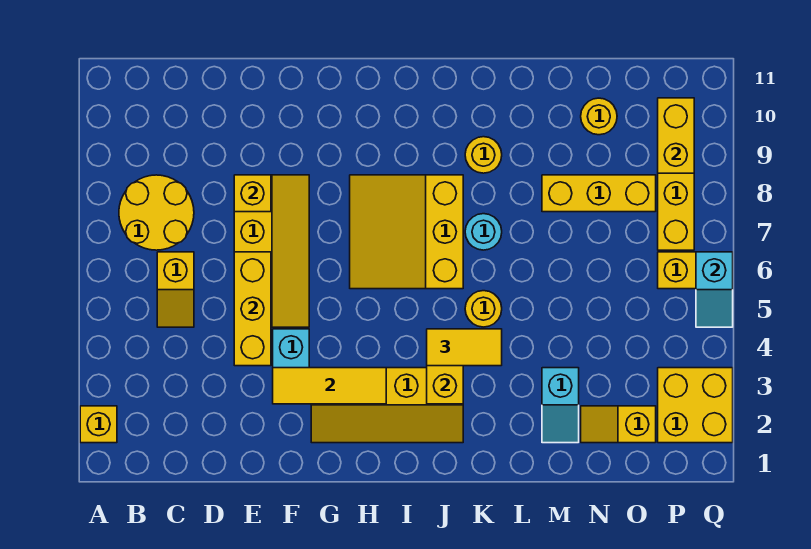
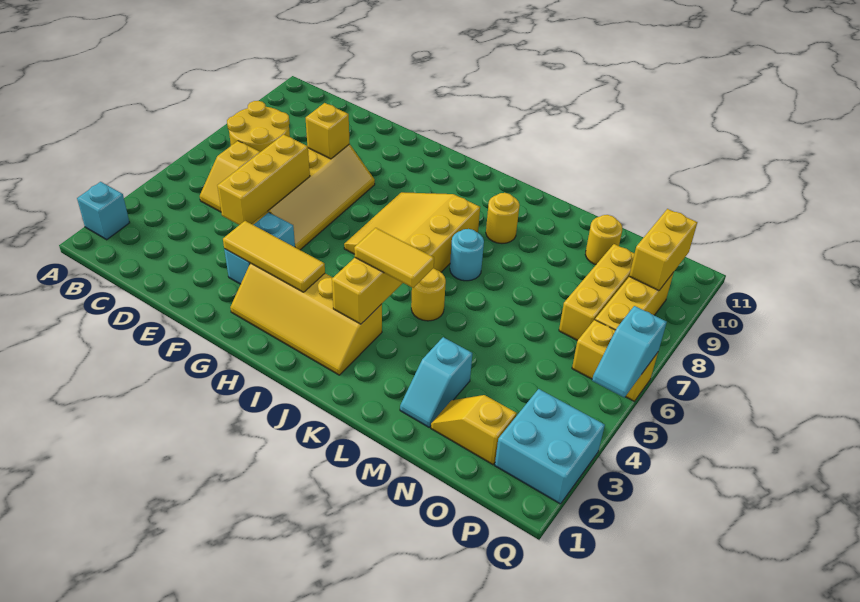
yellow 1x1 brick [80,406,117,443] -> cyan 1x1 brick [77,182,130,240]
yellow 1x3 brick [542,175,656,212] -> yellow 1x3 brick turned to [559,244,635,341]
yellow 2x2 brick [658,368,733,443] -> cyan 2x2 brick [495,389,605,504]

